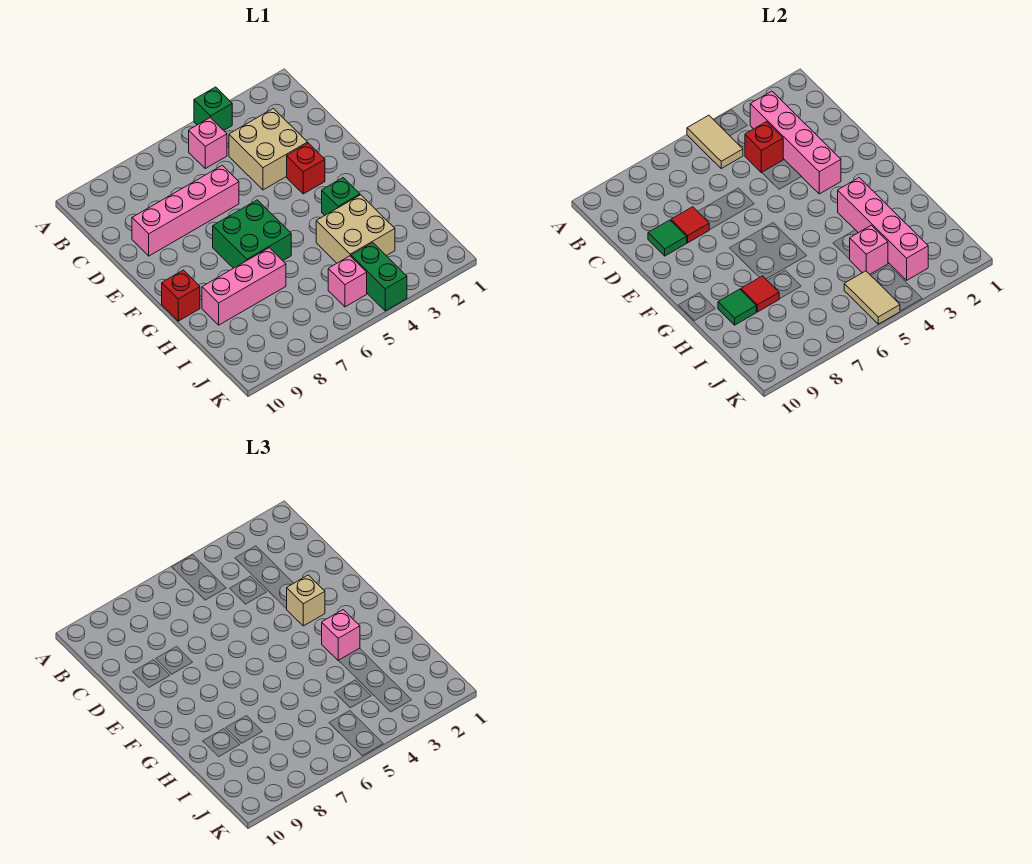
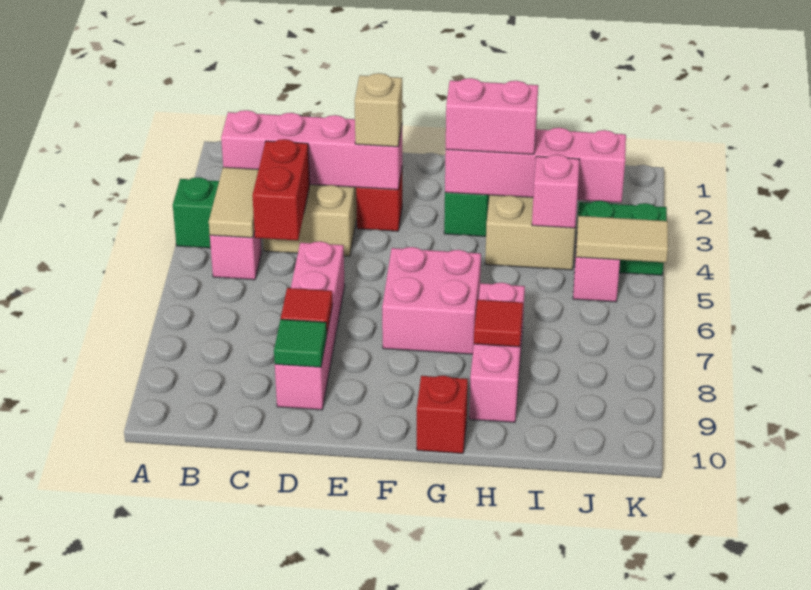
tan 1x2 tile [687,115,743,168] -> tan 1x2 tile turned to [209,167,259,238]
red 1x1 brick [745,122,783,173] -> red 1x2 brick [252,139,310,241]
green 2x2 brick [213,200,291,268] -> pink 2x2 brick [382,247,481,354]
pink 1x1 brick [322,610,360,661] -> pink 1x2 brick [446,78,538,154]
green 1x1 tile [718,289,756,325] -> none

